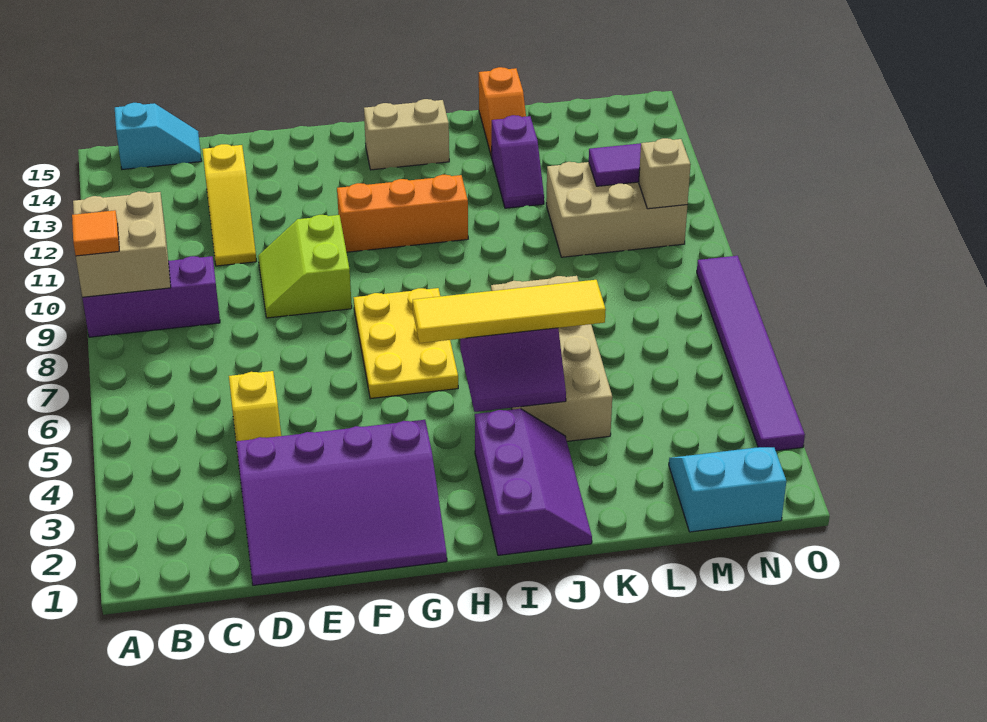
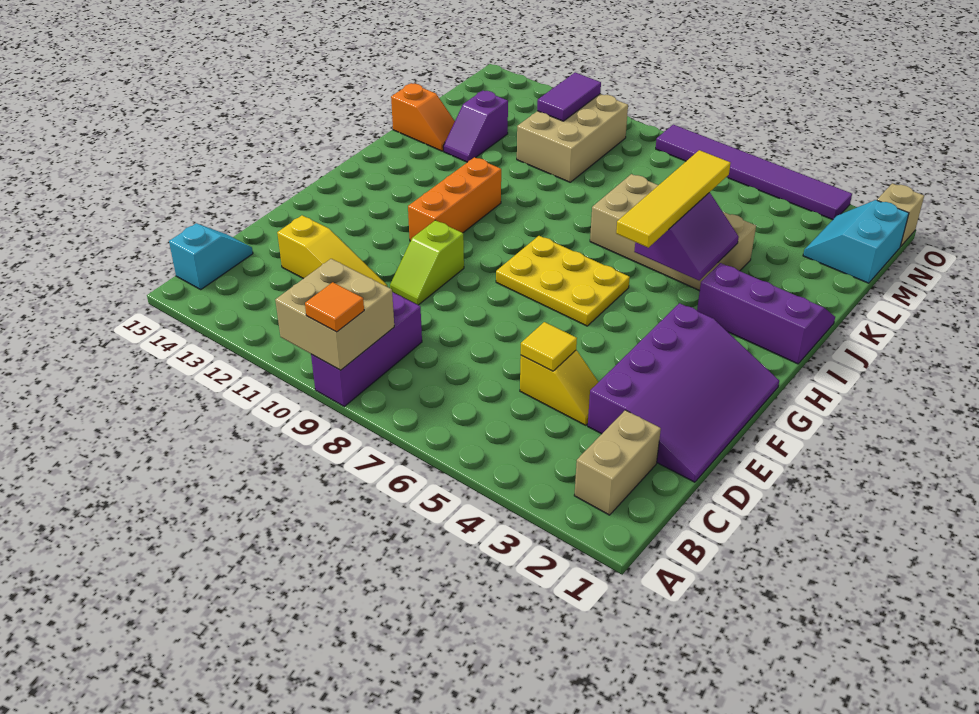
none -> yellow 1x1 tile [521,322,577,371]
lime 2x2 slope [258,215,352,318] -> lime 1x2 slope [390,220,464,305]
tan 1x2 brick [364,99,449,170] -> tan 1x2 brick moved to [574,410,661,515]
purple 1x2 slope [491,115,544,208] -> purple 1x2 slope turned to [443,91,508,162]
tan 1x1 brick [639,138,691,209] -> tan 1x1 brick moved to [877,183,924,247]

